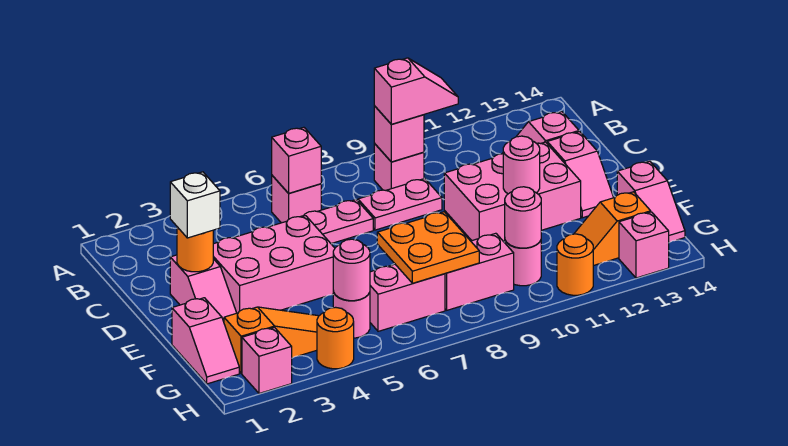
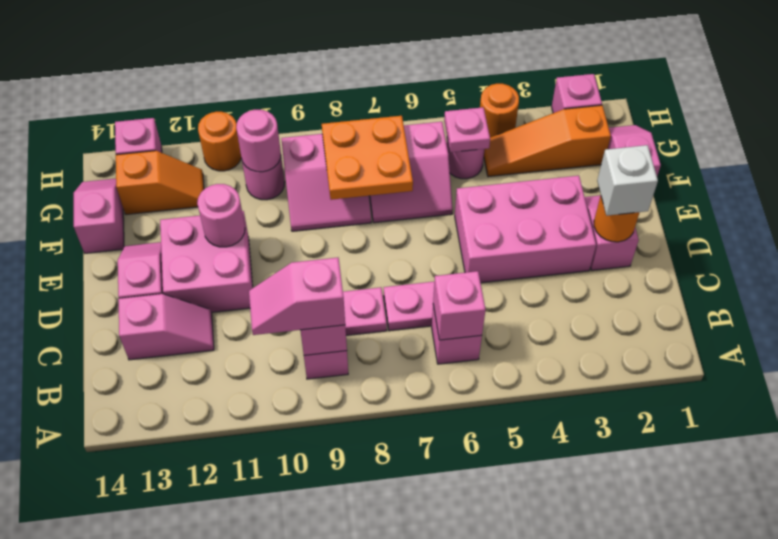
pink 2x3 brick [444,142,581,242] -> pink 2x2 brick [160,211,253,312]
pink 1x1 round brick [333,239,370,301] -> pink 1x1 plate [444,107,490,152]

